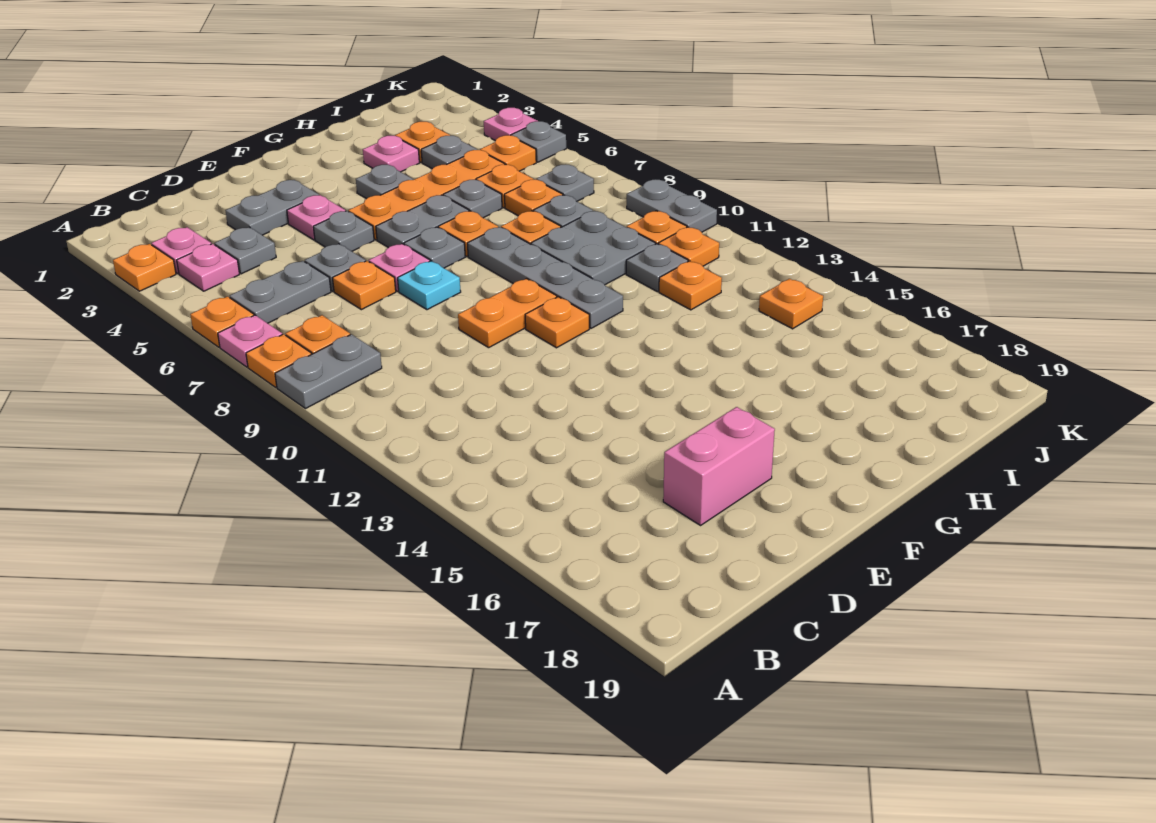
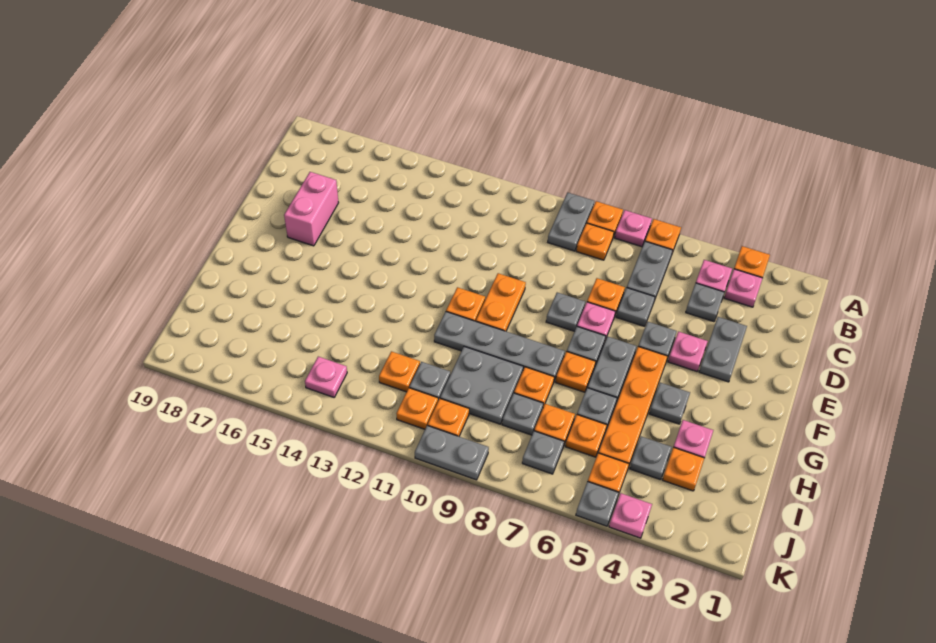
cyan 1x1 plate [398,261,461,310] -> grey 1x1 plate [546,292,585,331]
orange 1x1 plate [759,279,823,329] -> pink 1x1 plate [305,357,347,397]

